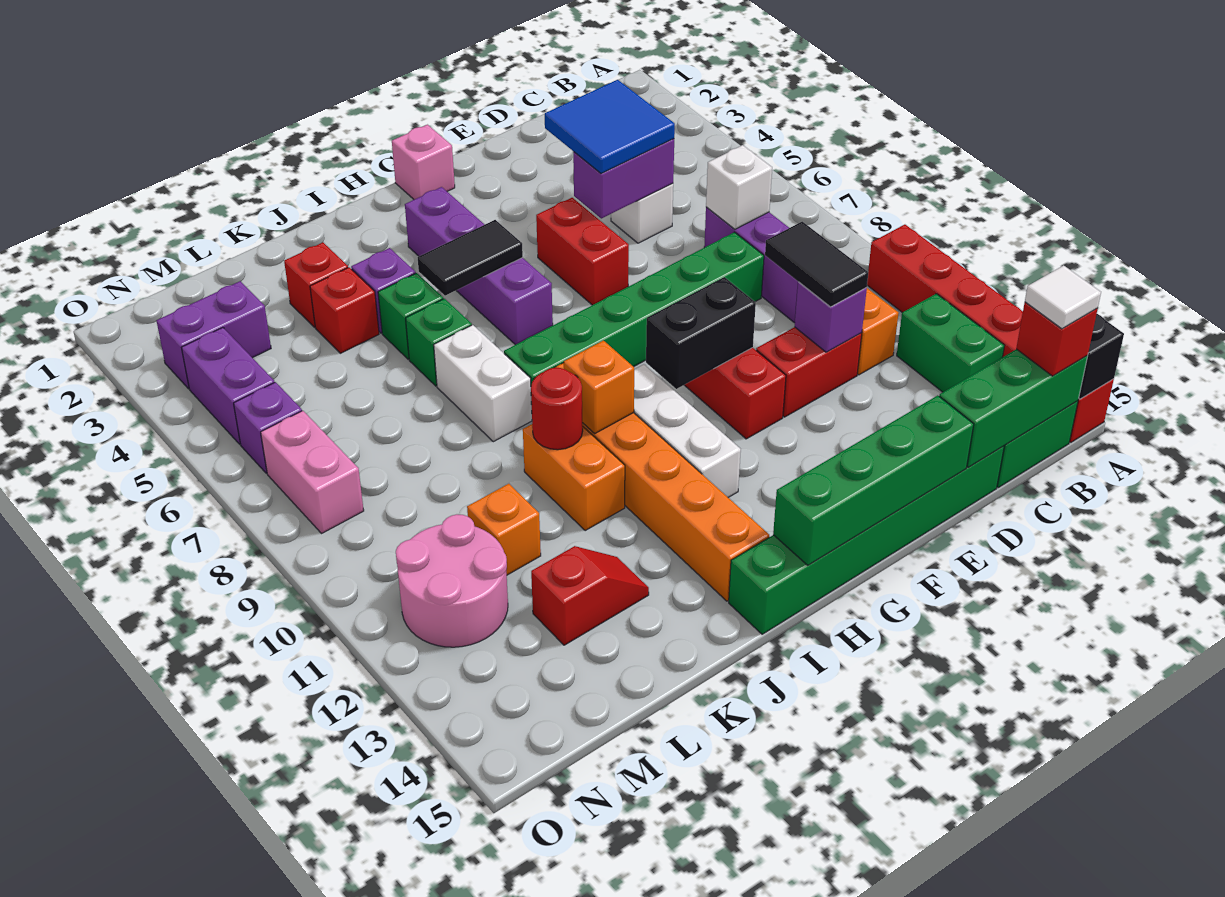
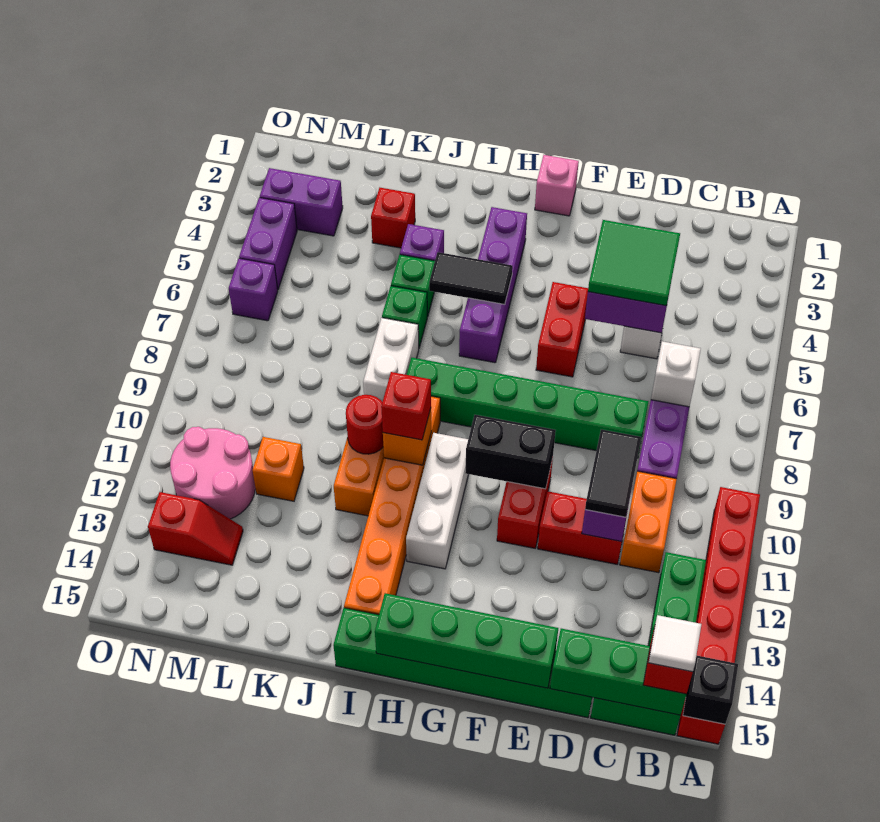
blue 2x2 tile [545,80,675,173] -> green 2x2 tile [588,220,680,306]
red 1x1 brick [310,267,379,353] -> red 1x1 brick moved to [381,372,431,440]
red 1x2 slope [531,546,649,645] -> red 1x2 slope moved to [148,492,243,565]
pink 1x2 brick [261,411,364,533] -> none

